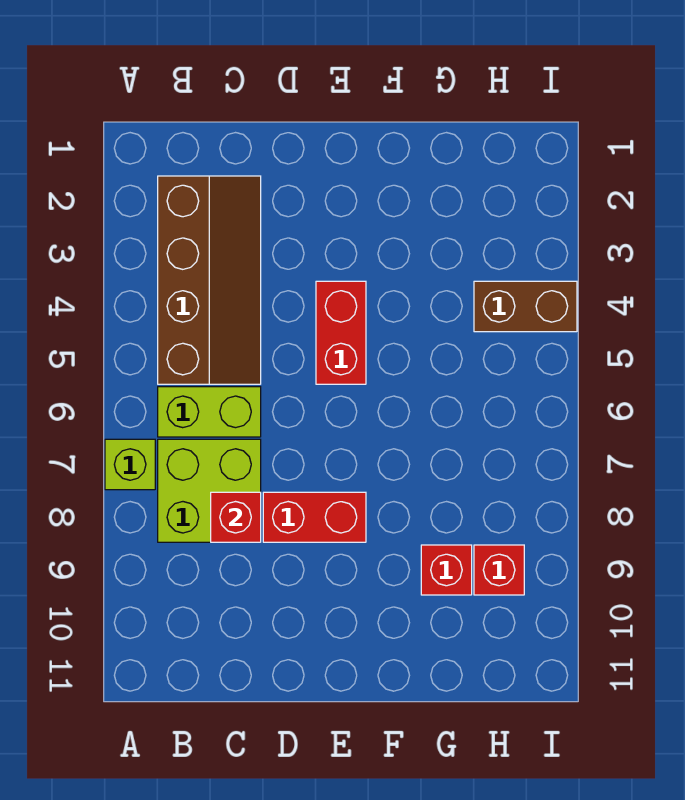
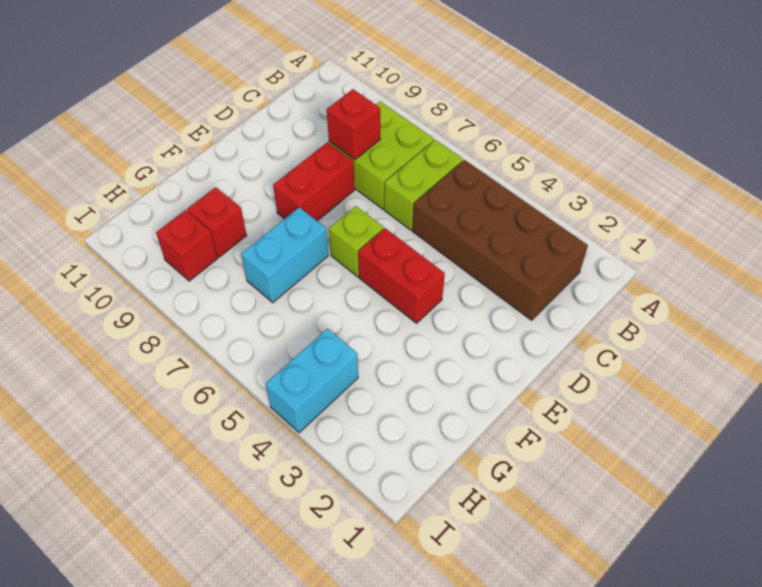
lime 1x1 brick [105,439,155,490] -> lime 1x1 brick moved to [329,206,384,277]
brown 2x4 slope [158,176,261,384] -> brown 2x4 brick [412,160,588,320]
none -> cyan 1x2 brick [241,207,328,303]
brown 1x2 brick [474,281,577,332] -> cyan 1x2 brick [266,329,358,433]

